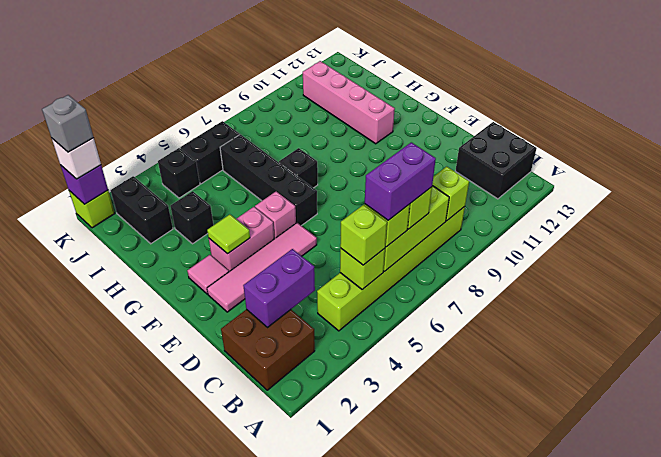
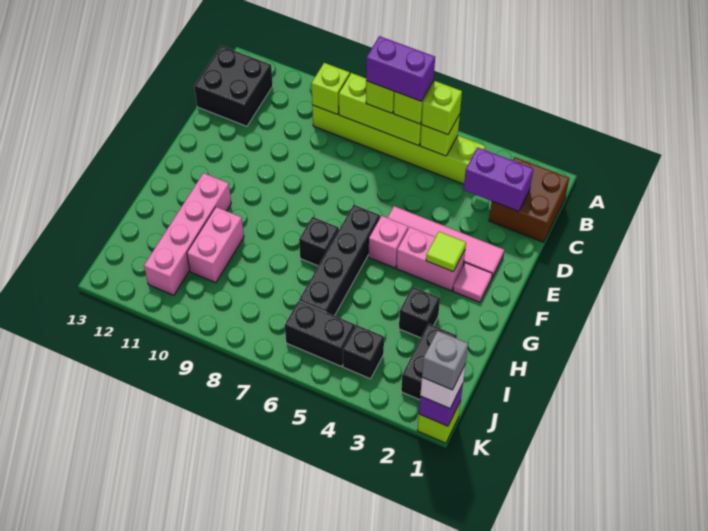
none -> pink 1x2 brick [187,207,244,283]

